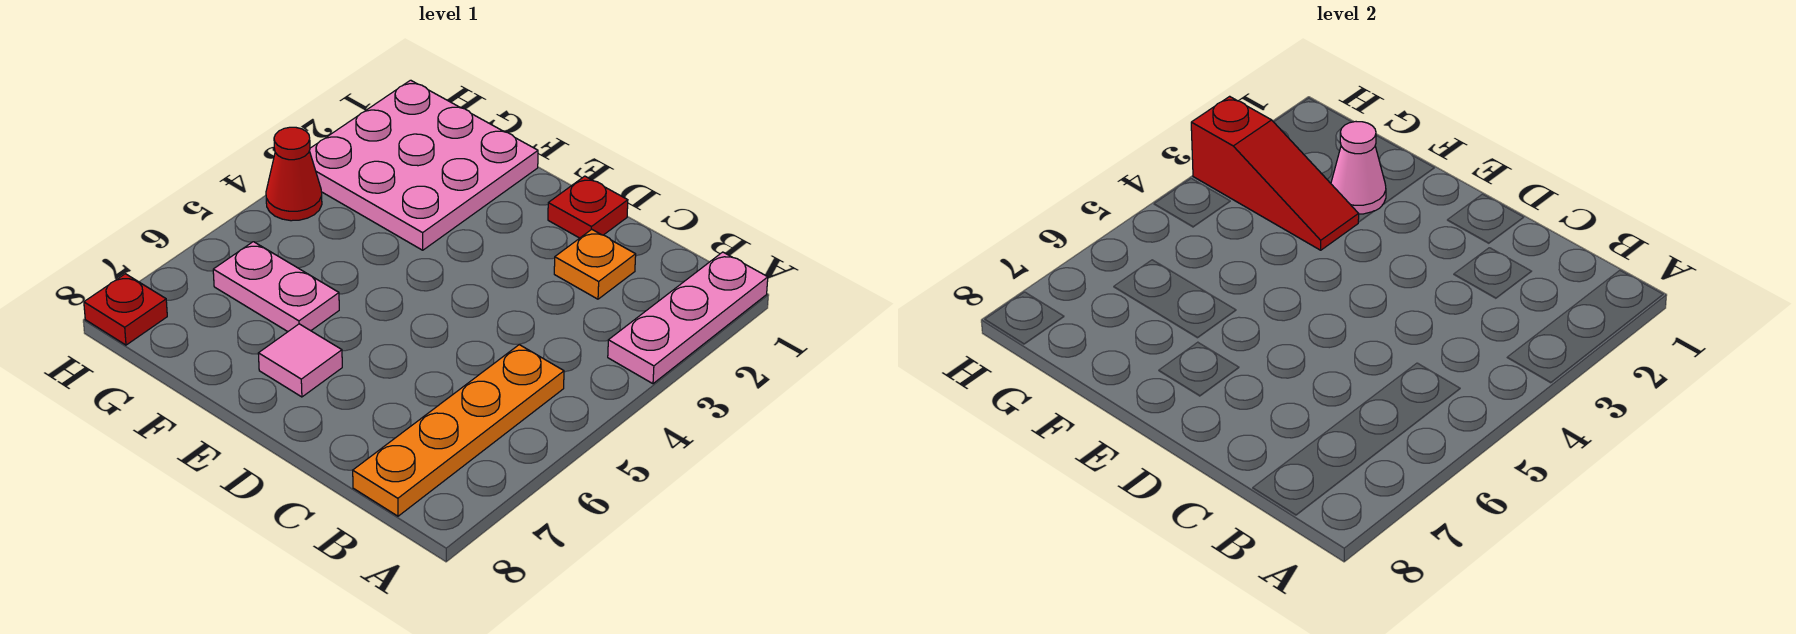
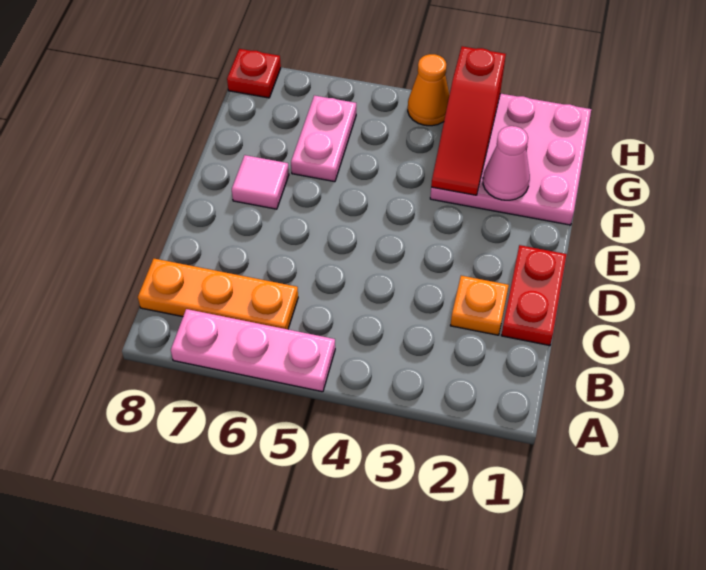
pink 1x3 plate [608,252,768,384] -> pink 1x3 plate moved to [171,309,335,392]
orange 1x4 plate [353,345,564,516] -> orange 1x3 plate [138,259,298,329]
red 1x1 plate [548,176,628,238] -> red 1x2 plate [501,245,567,346]
red 1x1 cone [266,127,322,221] -> orange 1x1 cone [408,54,449,126]

